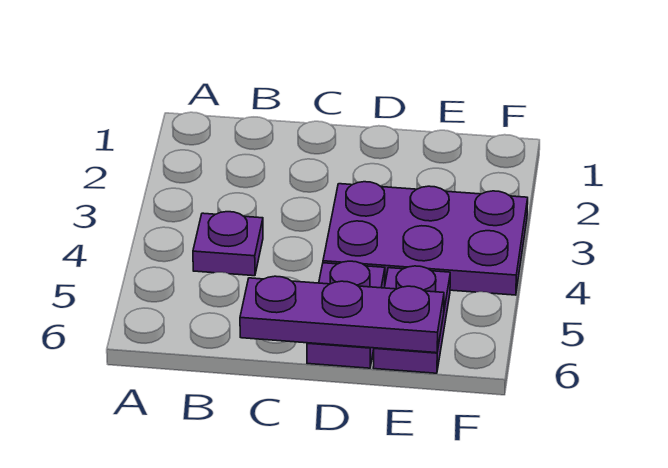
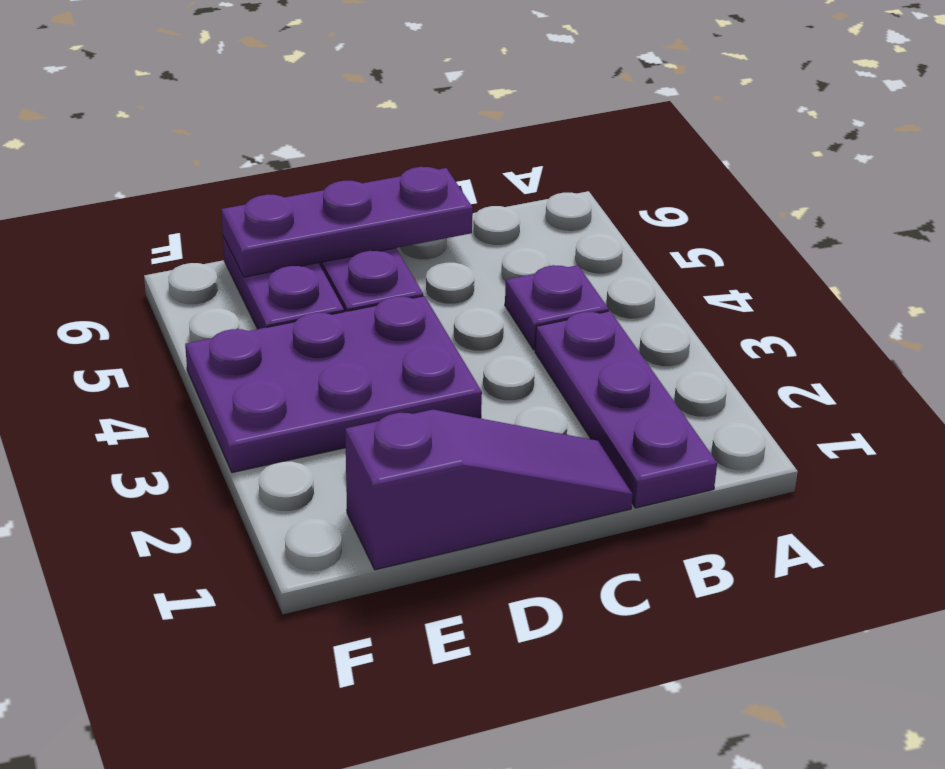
none -> purple 1x3 plate [535,311,717,508]
none -> purple 1x3 slope [345,410,633,570]

